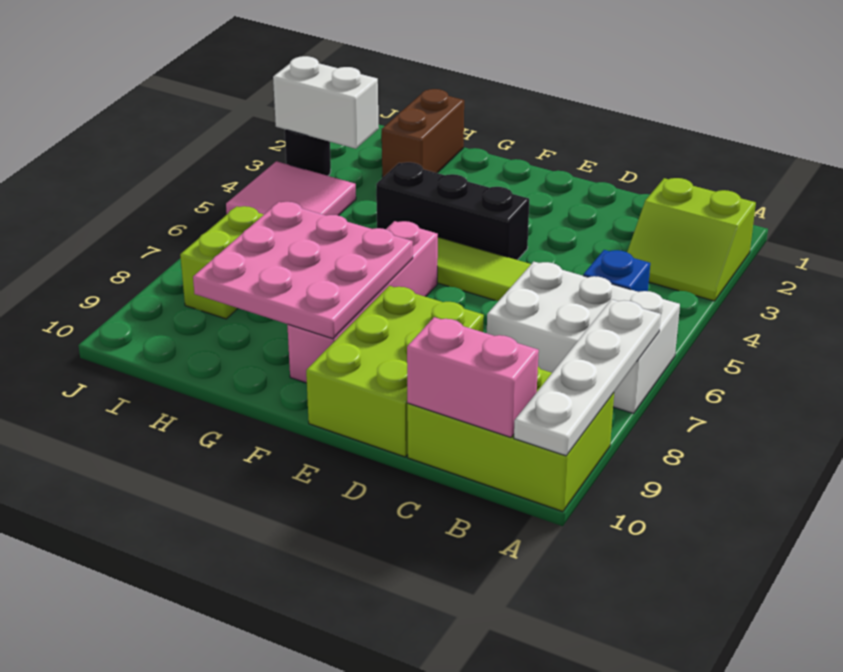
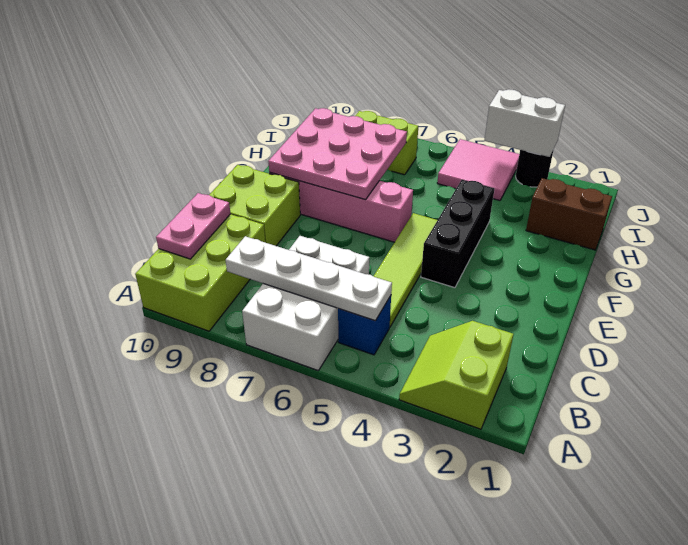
white 1x4 plate [514,299,661,456] -> white 1x4 plate moved to [226,236,392,321]
pink 1x2 brick [407,317,539,437] -> pink 1x2 plate [156,193,231,259]
lime 2x3 brick [306,286,484,457] -> lime 2x2 brick [209,165,300,246]
white 1x2 brick [273,56,379,149] -> white 1x2 brick turned to [484,90,565,157]

